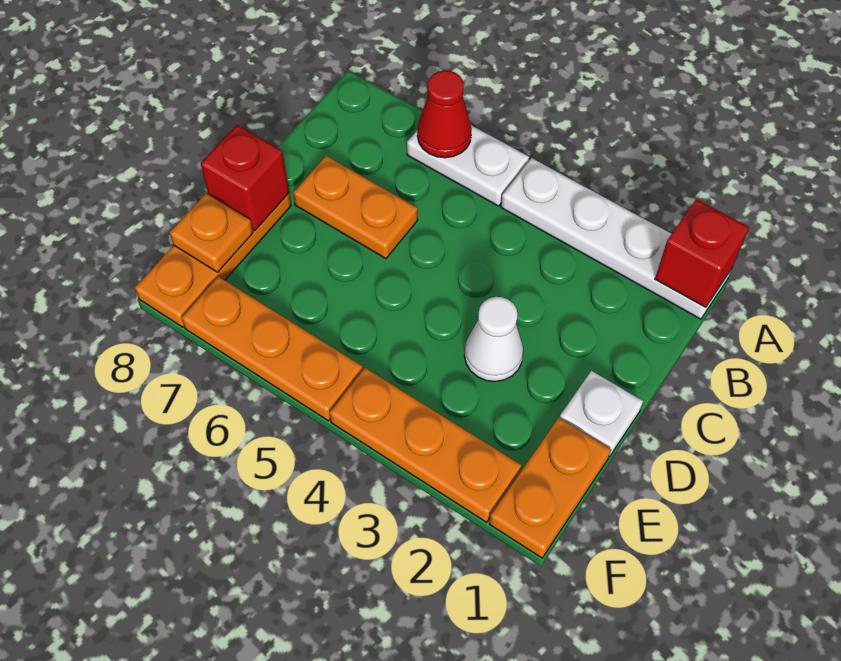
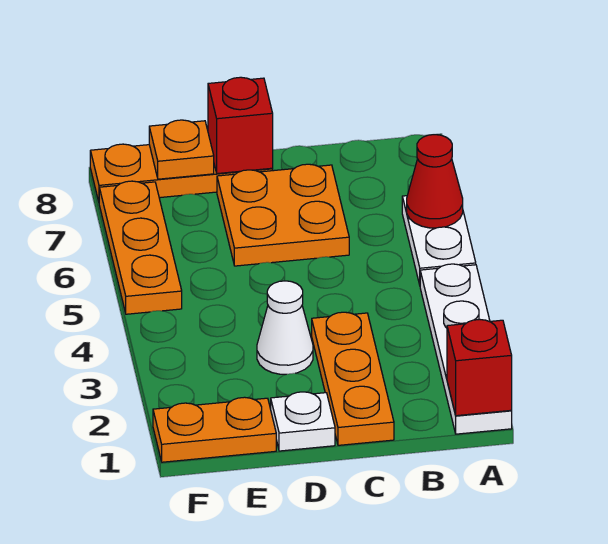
orange 1x2 plate [293,156,418,259] -> orange 2x2 plate [217,164,349,266]
orange 1x3 plate [330,368,522,522] -> orange 1x3 plate moved to [312,312,394,445]

